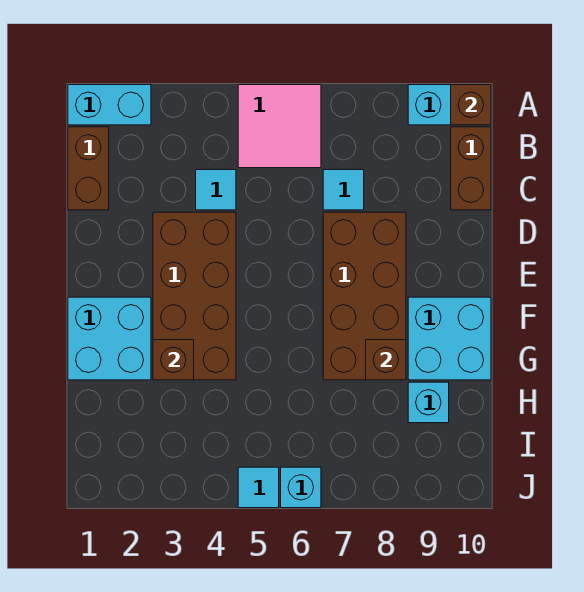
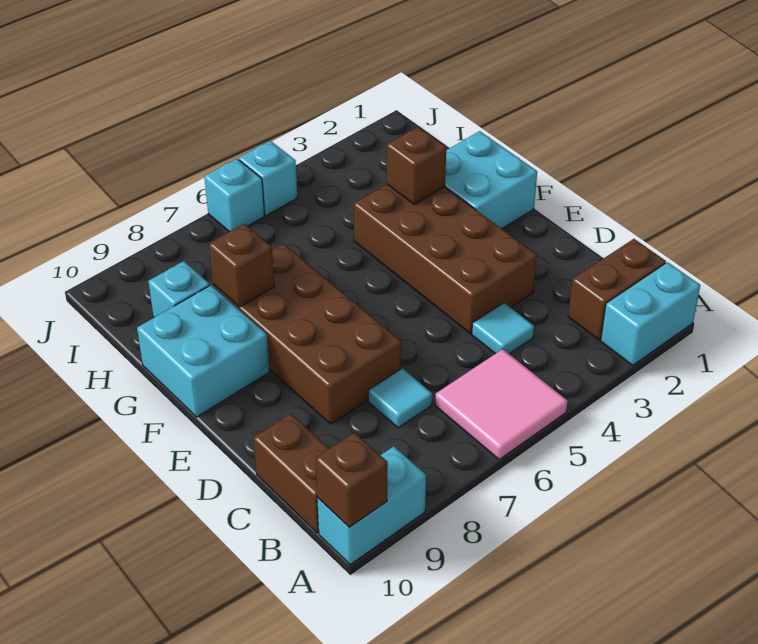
brown 1x2 brick [68,127,109,210] -> brown 1x2 brick turned to [568,239,666,340]
cyan 1x1 tile [238,467,279,508] -> cyan 1x1 brick [239,141,297,215]

